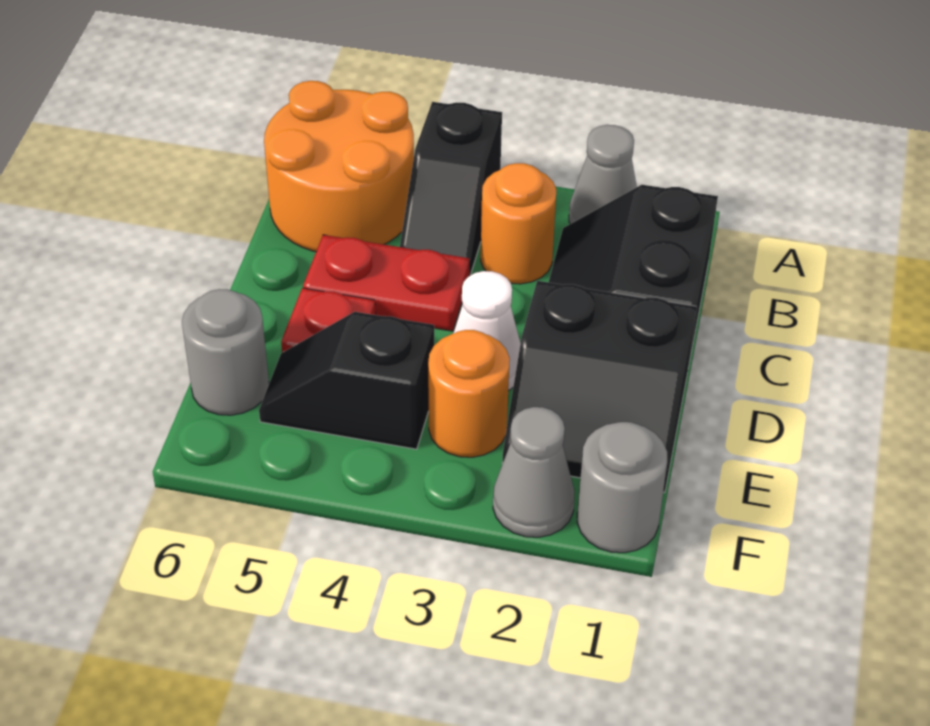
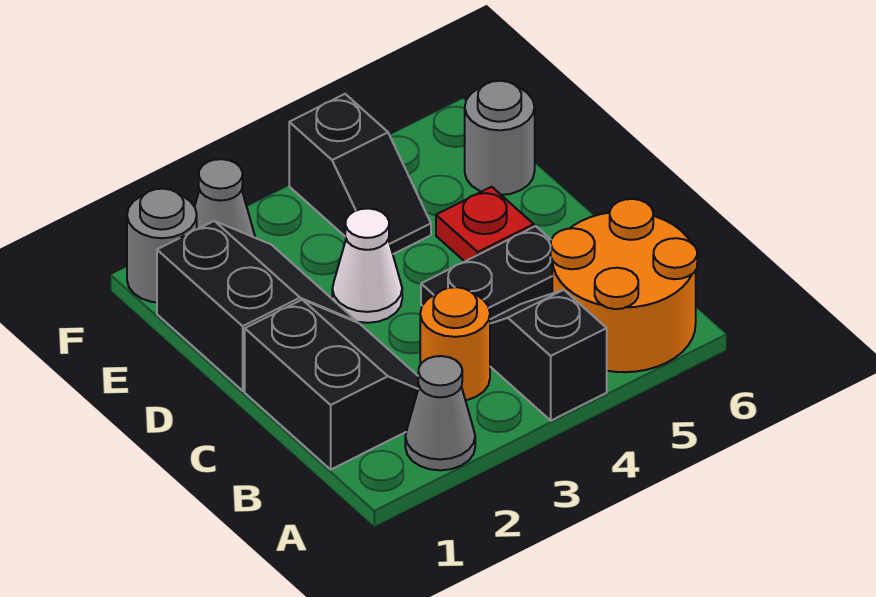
red 1x2 plate [303,235,469,331] -> black 1x2 plate [421,226,552,319]
black 2x2 slope [502,281,697,493] -> black 2x2 slope turned to [157,221,357,391]
orange 1x1 round brick [428,330,510,457] -> none
black 1x2 slope [259,312,434,449] -> black 1x2 slope turned to [289,94,431,254]

